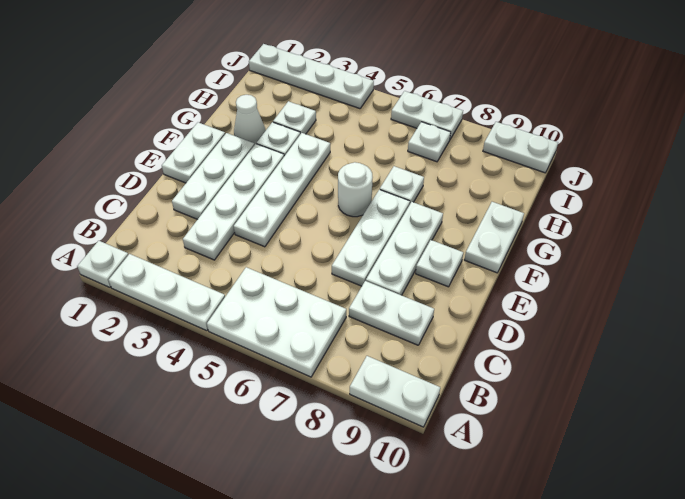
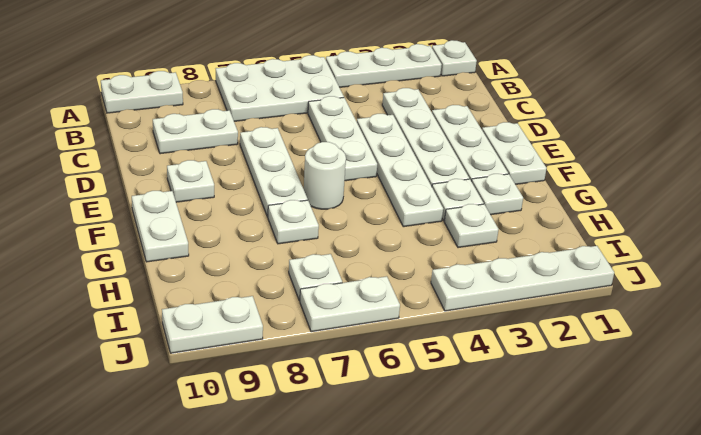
white 1x3 plate [366,202,443,295] -> white 1x3 plate moved to [308,96,377,181]
white 1x1 cone [234,95,266,145] -> white 1x1 plate [471,174,523,215]

